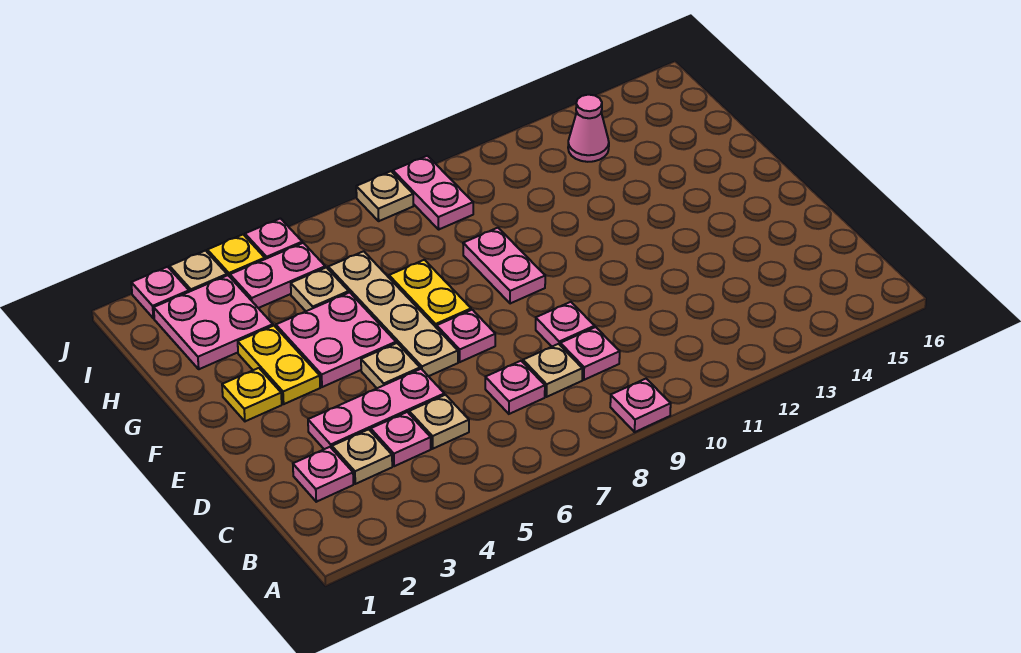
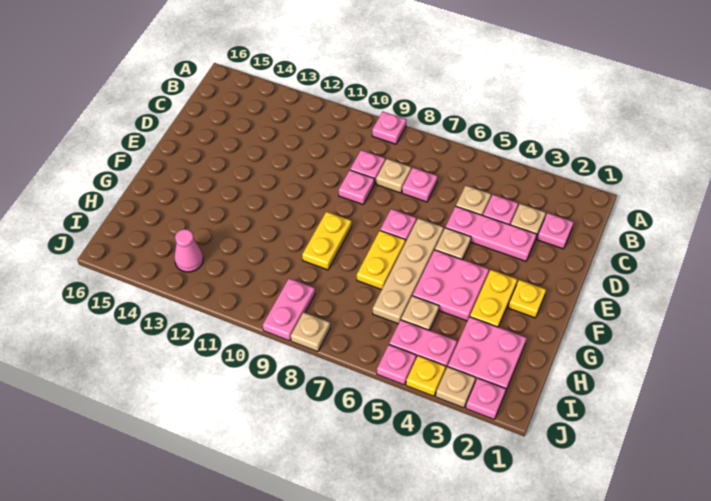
pink 1x2 plate [463,228,545,304] -> yellow 1x2 plate [302,212,352,270]

